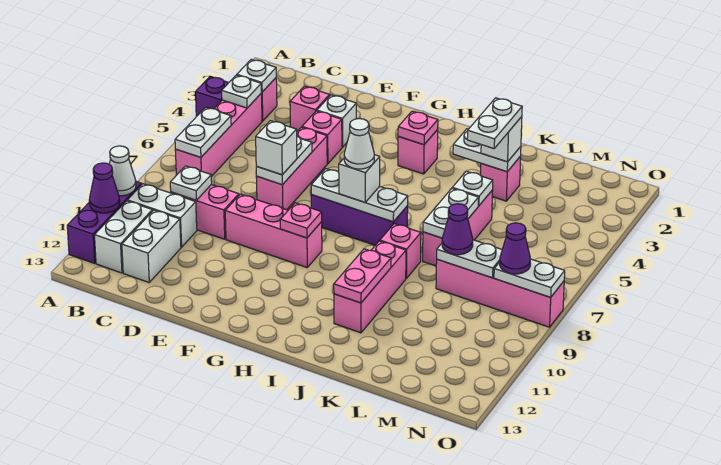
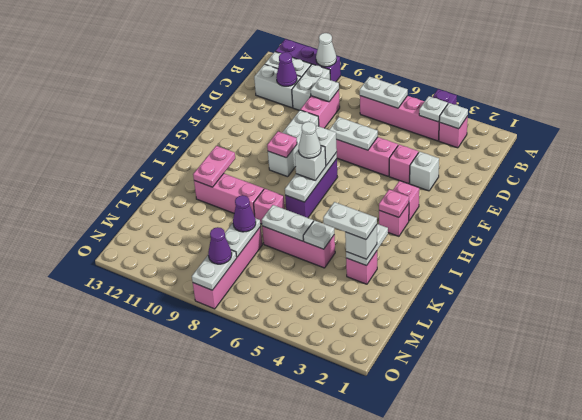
purple 1x1 cone [89,163,120,213] -> purple 1x1 cone moved to [276,52,297,86]
pink 1x1 brick [290,86,330,131] -> pink 1x1 brick moved to [393,181,419,221]
white 1x1 brick [256,121,297,175] -> white 1x1 brick moved to [316,126,337,165]
pink 1x3 brick [225,194,322,267] -> white 1x3 brick [268,110,319,177]
pink 1x2 plate [334,249,391,303] -> pink 1x2 plate turned to [193,146,235,187]

